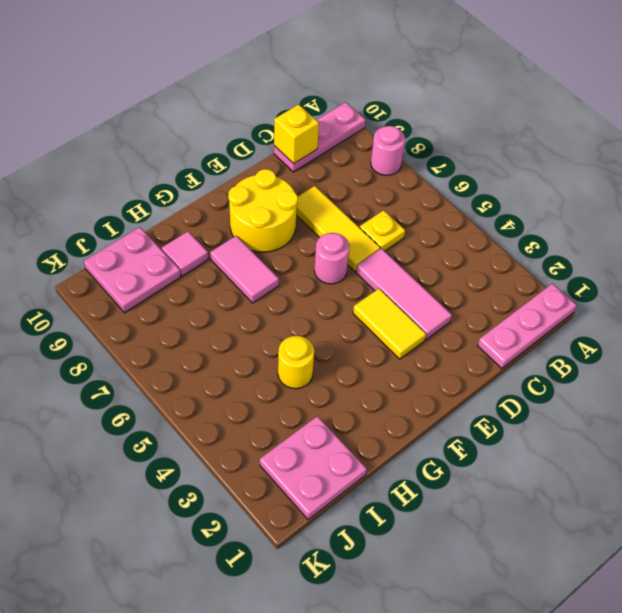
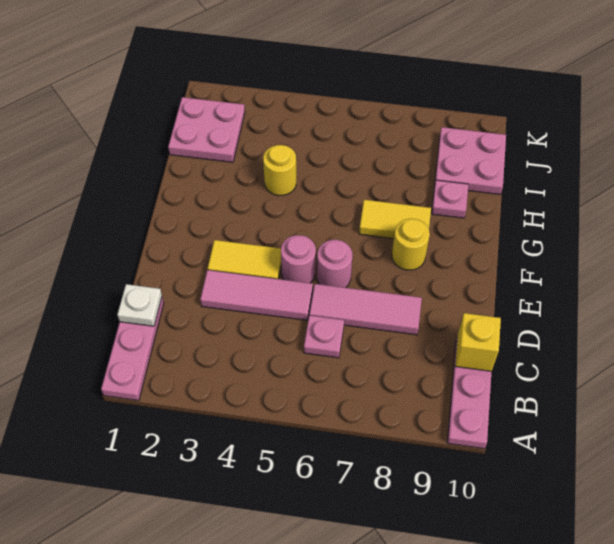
pink 1x1 round brick [371,126,405,175] -> pink 1x1 round brick moved to [281,235,316,283]
none -> white 1x1 plate [117,284,162,326]
yellow 1x1 plate [360,210,405,251] -> pink 1x1 plate [304,315,344,358]
yellow 1x3 tile [296,186,380,271] -> pink 1x3 tile [309,284,422,335]
yellow 2x2 round brick [228,169,298,252] -> yellow 1x1 round brick [392,219,430,270]
pink 1x2 tile [210,236,279,303] -> yellow 1x2 tile [359,200,431,239]
pink 1x1 tile [162,231,208,276] -> pink 1x1 plate [432,180,468,218]

